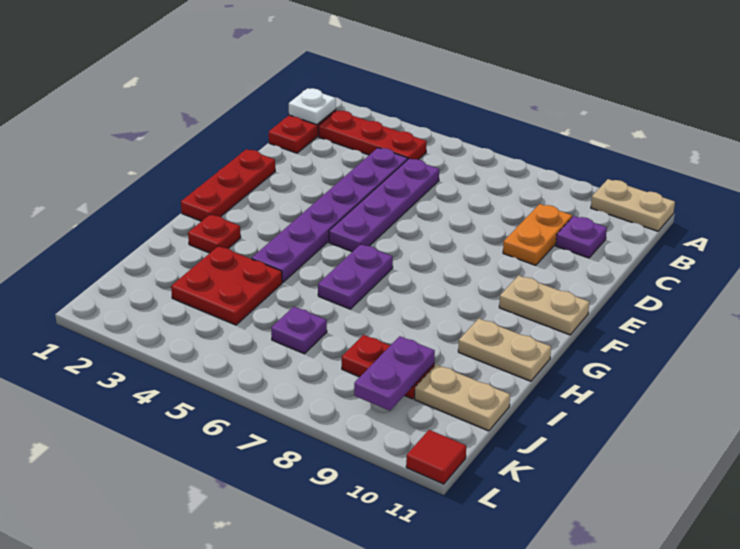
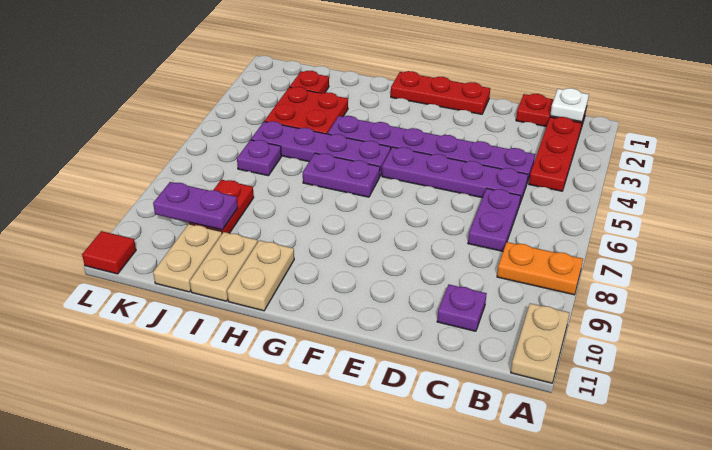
none -> purple 1x2 plate [468,188,521,251]
orange 1x2 plate [503,204,572,265] -> orange 1x2 plate moved to [497,242,583,295]
tan 1x2 plate [499,275,589,335] -> tan 1x2 plate moved to [190,232,258,301]
none -> purple 1x4 plate [251,121,391,176]
red 1x1 plate [188,214,241,253] -> red 1x1 plate moved to [290,71,329,93]

